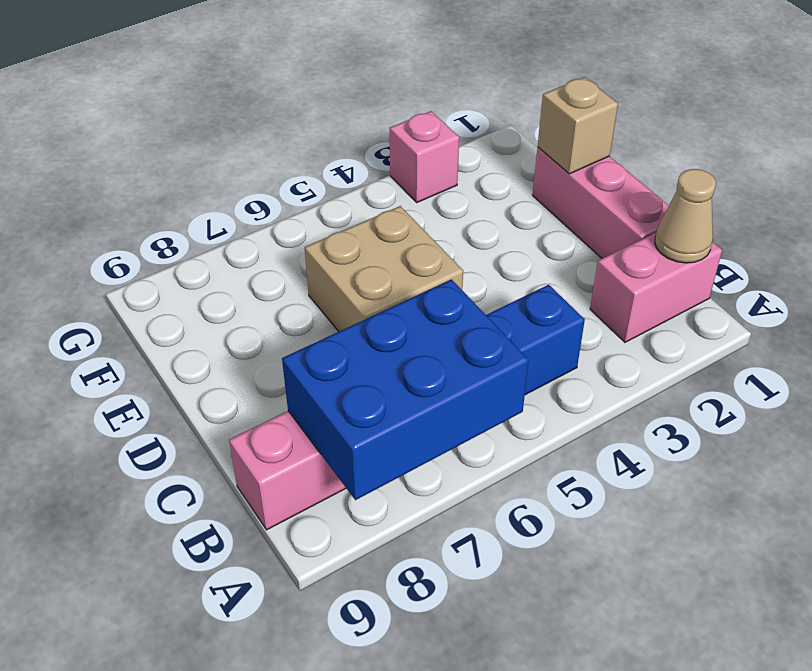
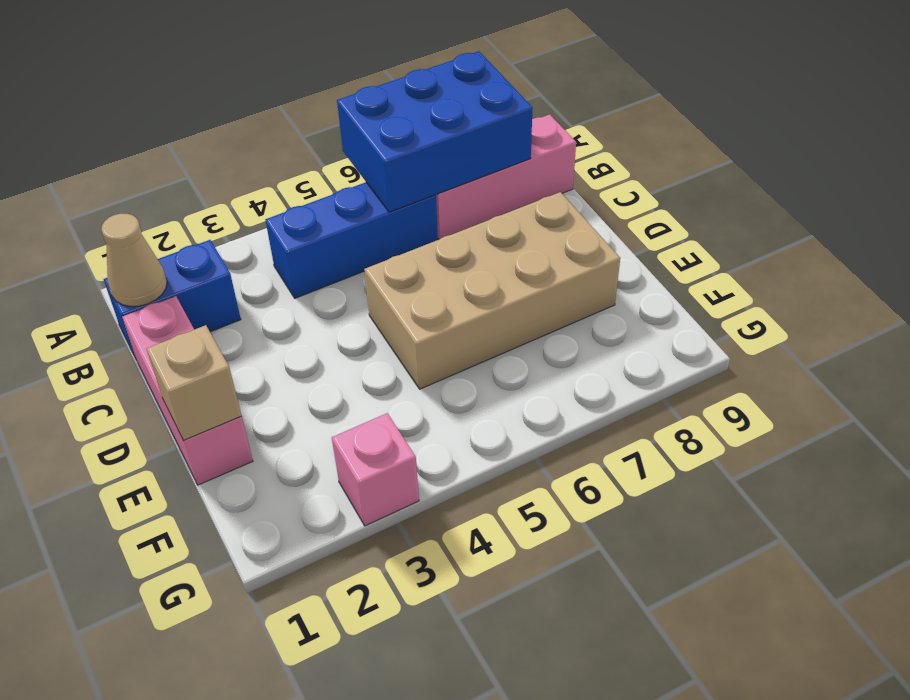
pink 1x2 brick [590,233,722,342] -> blue 1x2 brick [104,240,241,358]
tan 2x2 brick [305,206,463,331] -> tan 2x4 brick [364,192,620,389]

